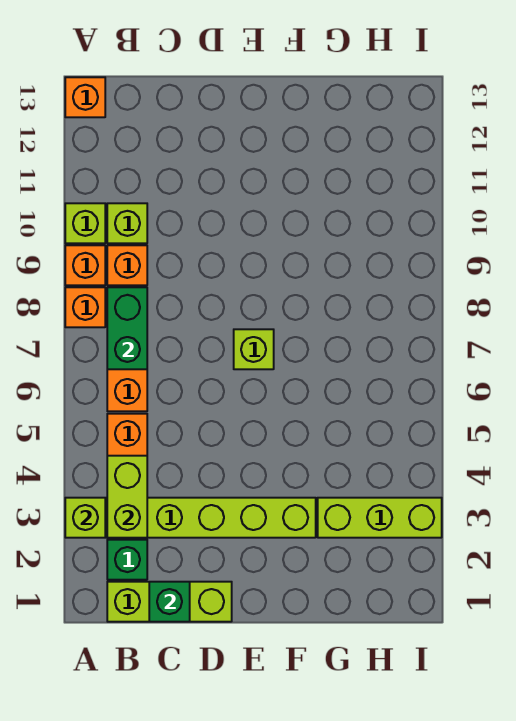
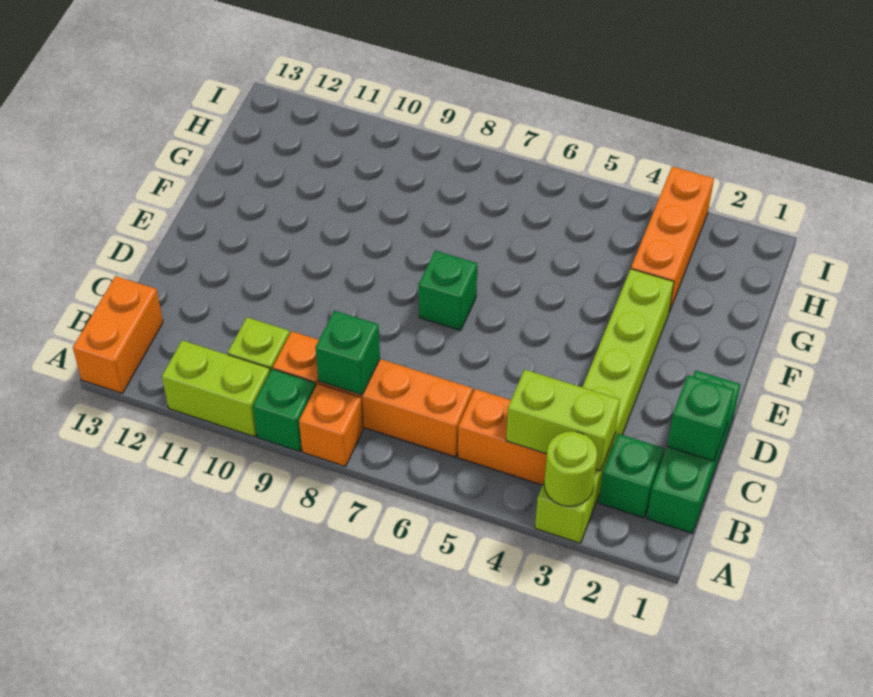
lime 1x1 brick [65,498,105,538] -> lime 1x1 round brick [544,431,598,506]
orange 1x1 brick [65,245,105,285] -> green 1x1 brick [253,369,316,452]
lime 1x1 brick [65,203,105,243] -> lime 1x2 brick [162,340,270,437]
orange 1x1 brick [65,77,105,117] -> orange 1x2 brick [73,276,163,393]
lime 1x3 brick [107,582,232,622] -> green 1x3 brick [647,370,741,533]
green 1x2 brick [107,287,147,369] -> green 1x1 brick [315,311,380,395]
lime 1x1 brick [234,329,274,369] -> green 1x1 brick [419,251,477,330]
lime 1x3 brick [318,498,442,538] -> orange 1x3 brick [631,167,714,312]

